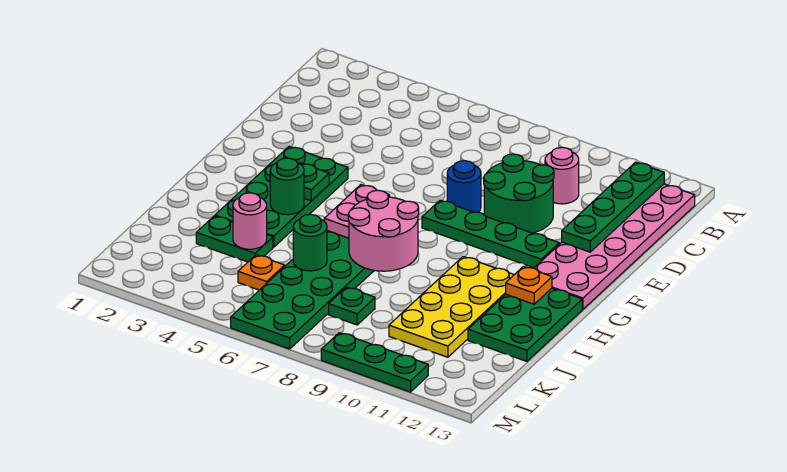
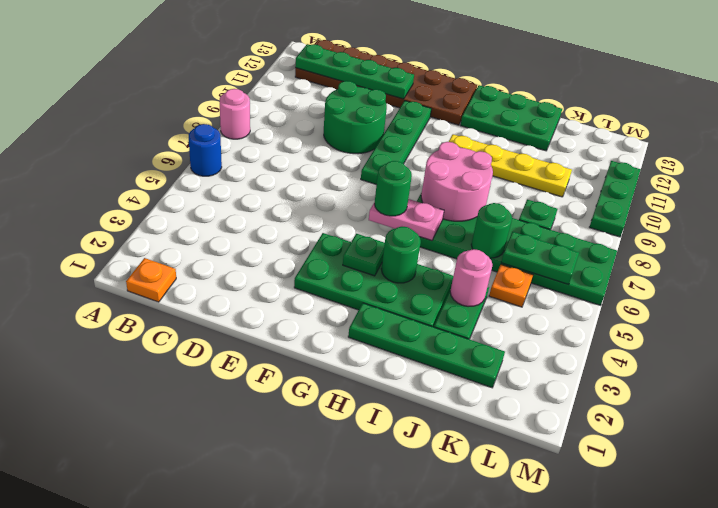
pink 2x6 plate [535,184,695,309] -> brown 2x6 plate [295,40,477,125]
pink 1x1 round brick [545,147,579,204] -> pink 1x1 round brick moved to [220,89,250,139]
blue 1x1 round brick [447,161,481,212] -> blue 1x1 round brick moved to [189,124,222,176]
none -> green 1x1 round brick [375,161,412,216]
none -> green 1x4 plate [348,303,505,388]
yellow 2x4 plate [389,257,514,357] -> yellow 1x4 plate [449,134,572,197]
orange 1x1 plate [506,267,552,304] -> orange 1x1 plate moved to [126,258,176,302]
none -> green 1x2 plate [501,232,579,285]

